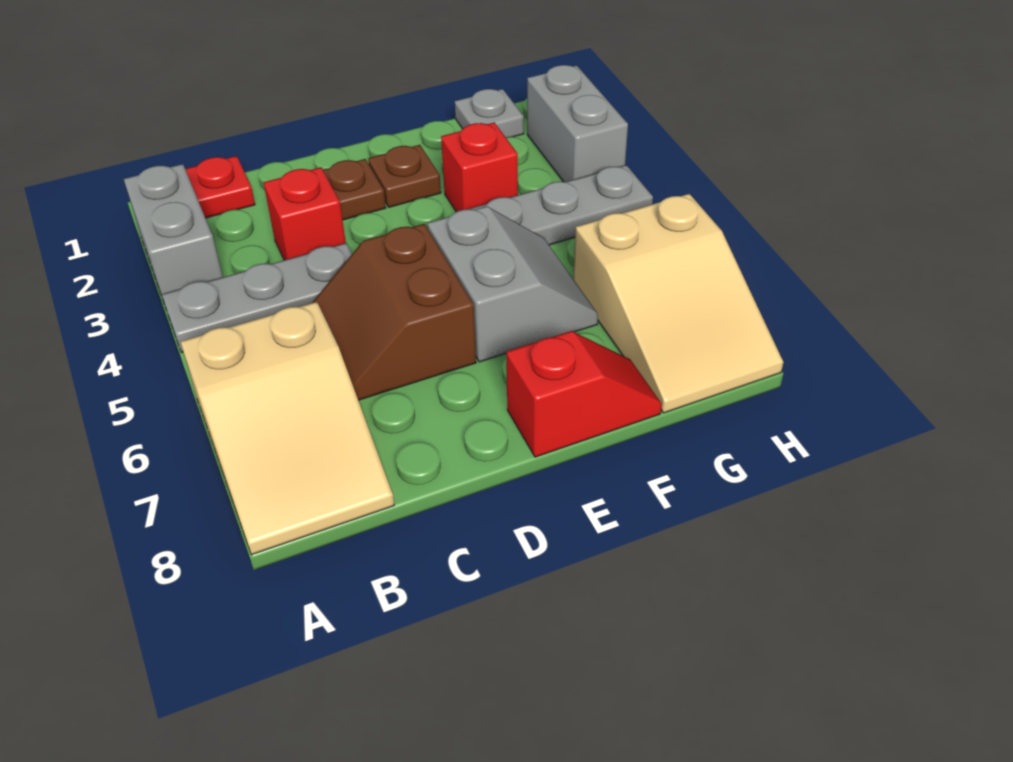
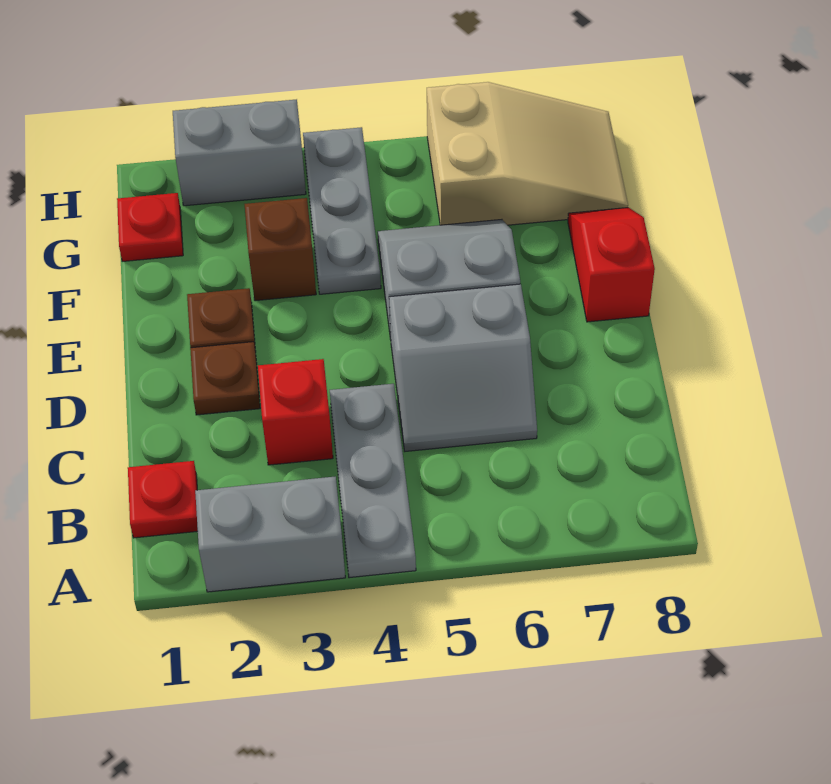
tan 2x3 slope [181,302,394,555] -> none
brown 2x2 slope [312,224,476,400] -> grey 2x2 slope [389,284,537,451]
red 1x1 brick [441,122,518,212] -> brown 1x1 brick [245,198,316,301]
grey 1x1 plate [455,89,524,137] -> red 1x1 plate [117,193,183,261]

